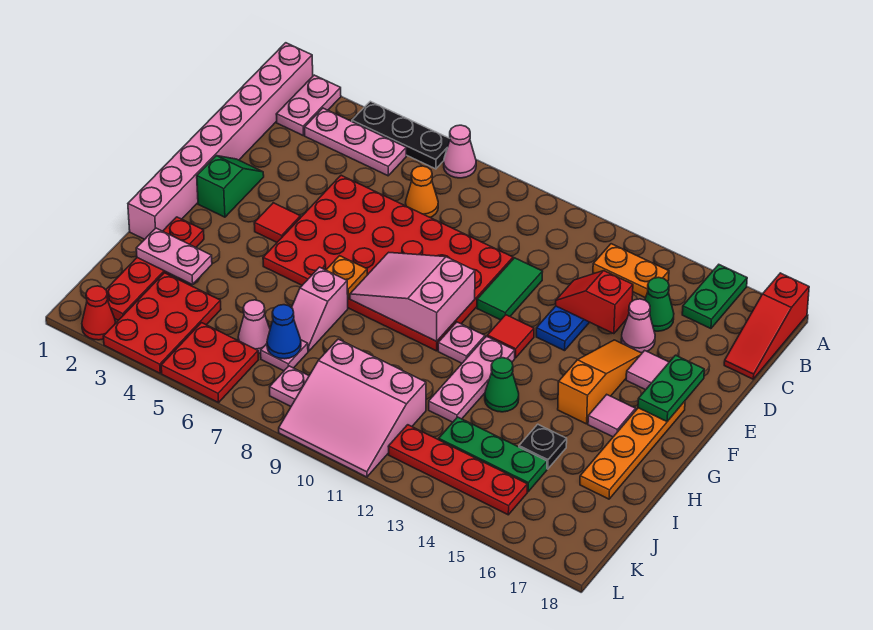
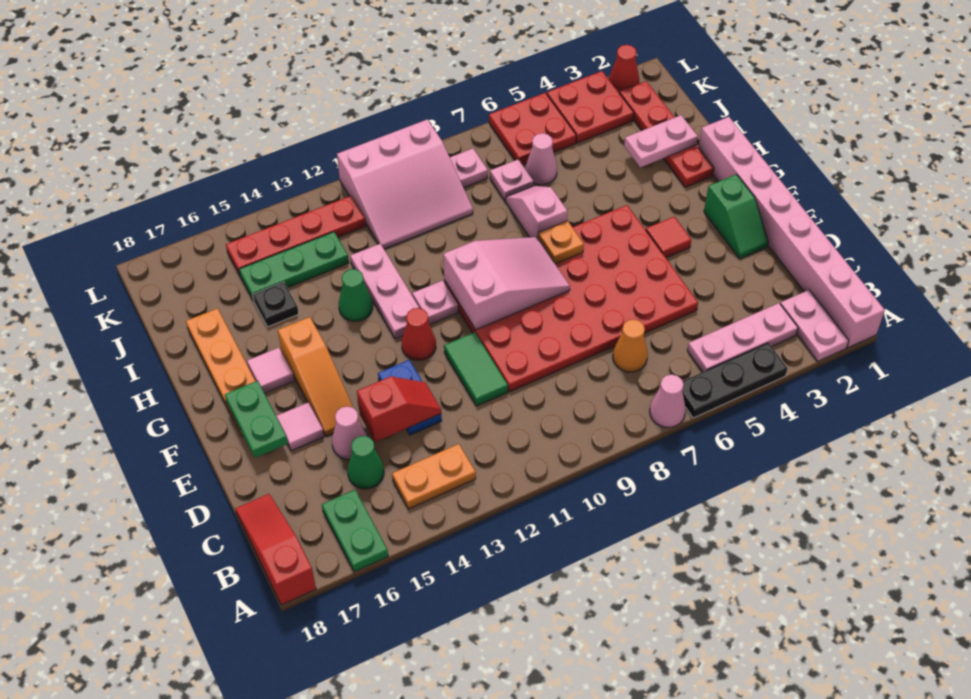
red 1x1 tile [487,315,534,358] -> red 1x1 cone [402,308,436,360]
red 2x3 plate [103,273,221,373] -> red 2x2 plate [547,71,634,143]
blue 1x1 cone [267,305,301,359] -> none
pink 3x3 slope [279,339,426,477] -> pink 3x3 slope turned to [337,119,473,249]

